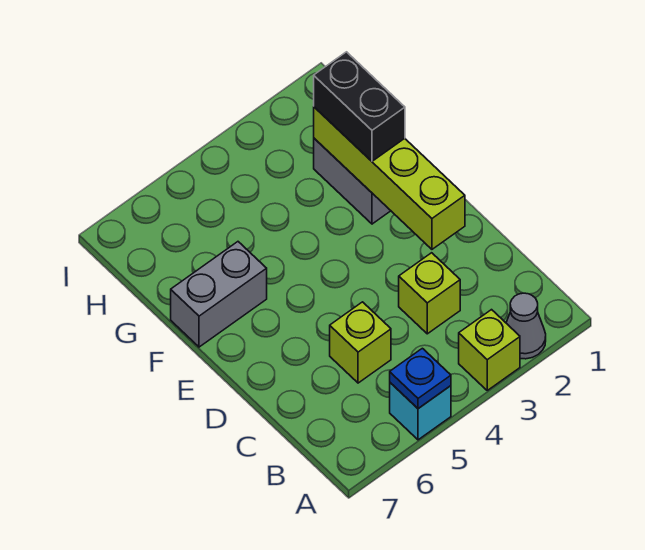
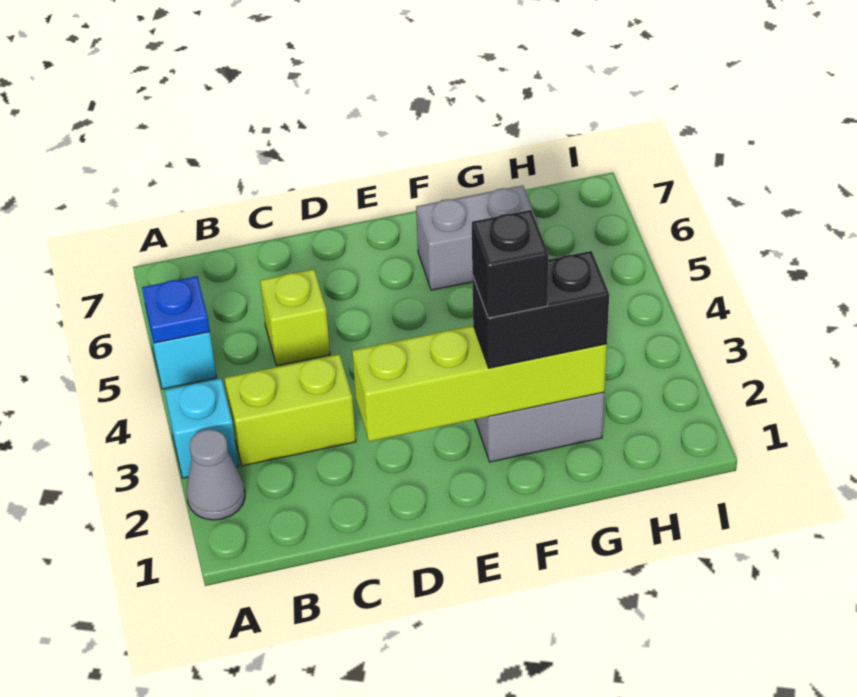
lime 1x1 brick [459,310,520,390] -> cyan 1x1 brick [165,379,239,478]
lime 1x1 brick [399,253,460,334] -> lime 1x2 brick [225,354,356,466]
none -> black 1x1 brick [472,210,548,318]
grey 1x2 brick [171,242,267,347] -> grey 1x2 brick turned to [416,185,538,290]

